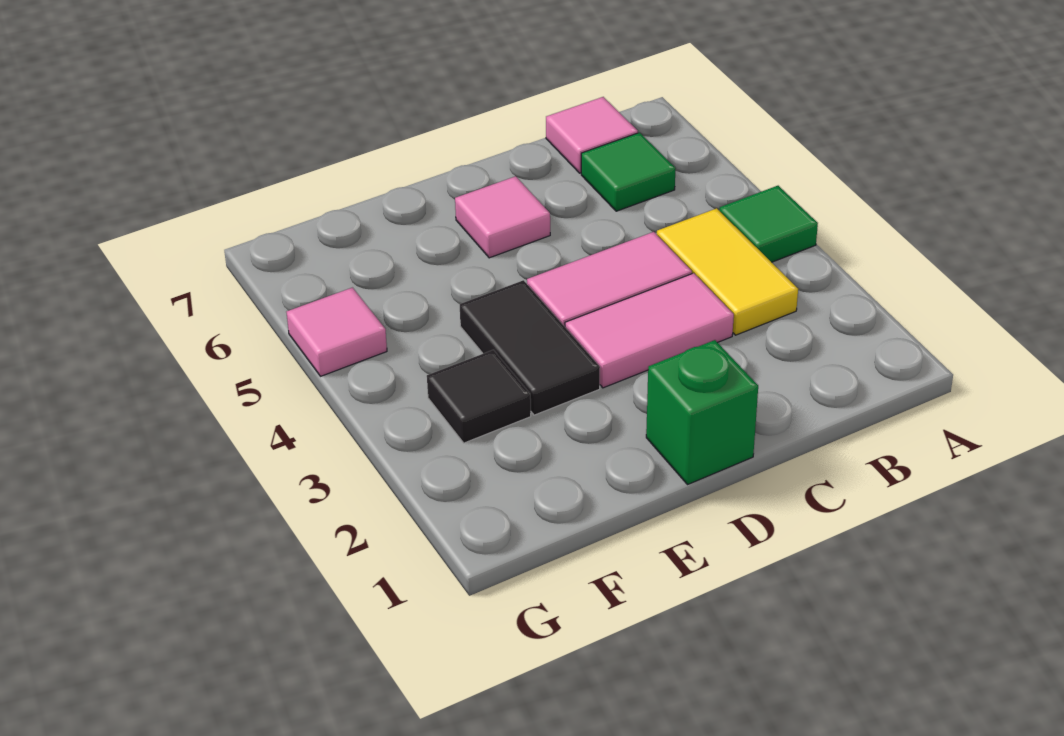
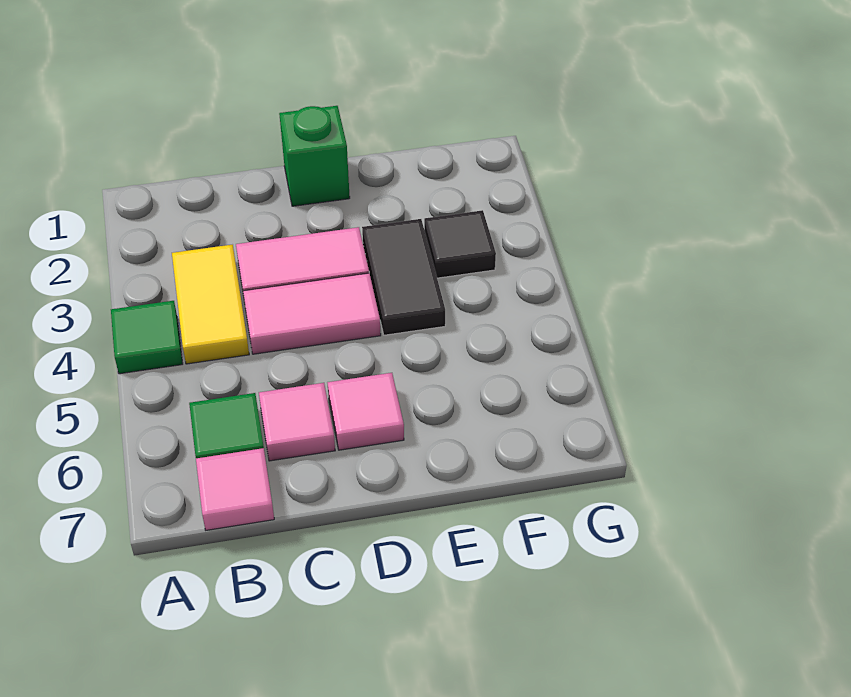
pink 1x1 tile [286,288,387,376] -> pink 1x1 tile moved to [259,383,335,461]

